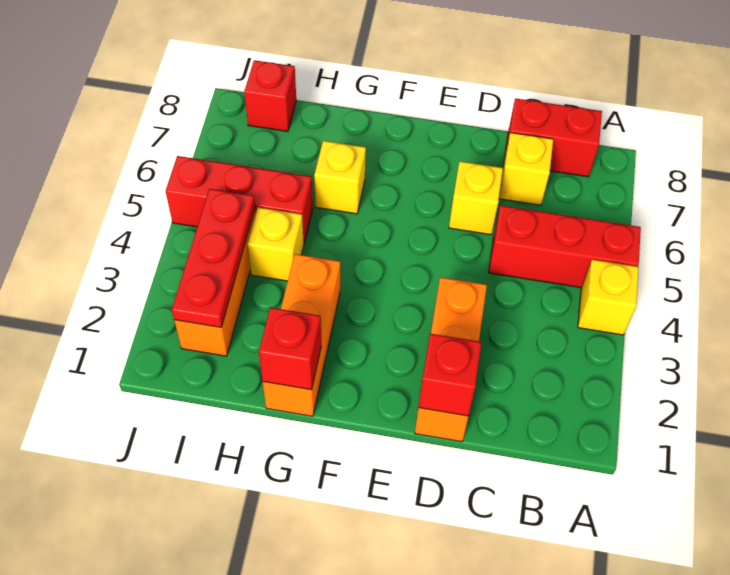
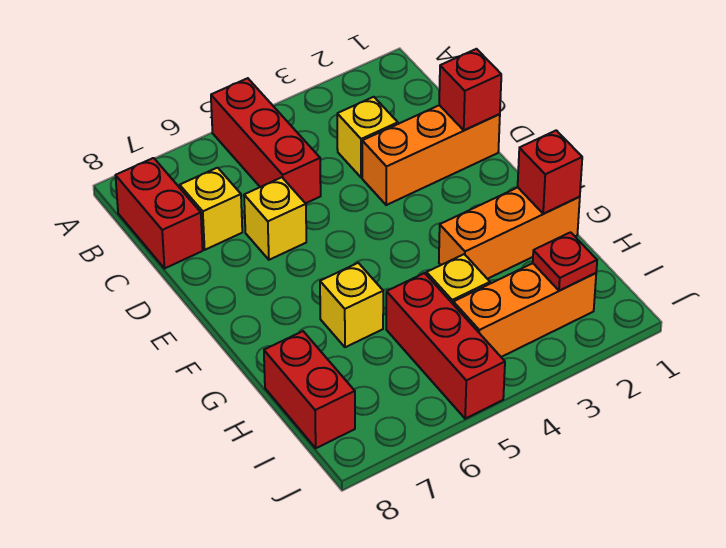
yellow 1x1 brick [578,259,639,335] -> yellow 1x1 brick moved to [337,97,398,178]
red 1x3 plate [172,189,255,327] -> red 1x1 plate [533,232,597,291]
red 1x1 brick [244,60,296,132] -> red 1x2 brick [264,331,355,448]

